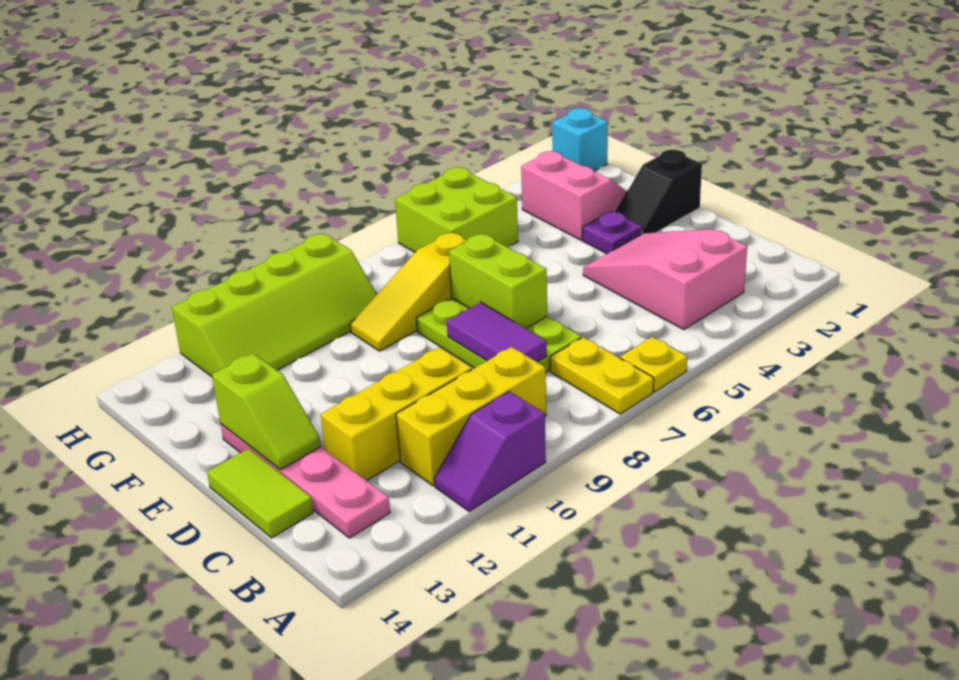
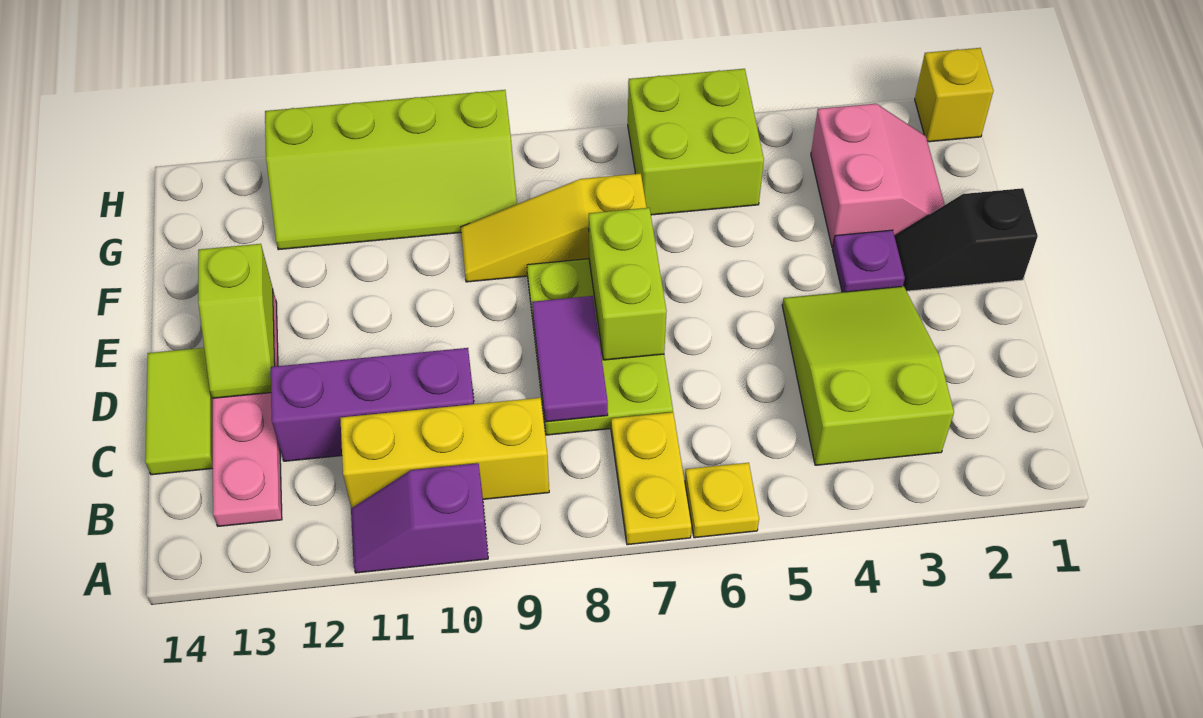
pink 2x3 slope [583,229,747,330] -> lime 2x3 slope [782,286,954,465]
yellow 1x3 brick [321,347,472,481] -> purple 1x3 brick [271,348,474,461]
cyan 1x1 brick [552,108,608,171] -> yellow 1x1 brick [915,48,993,142]

